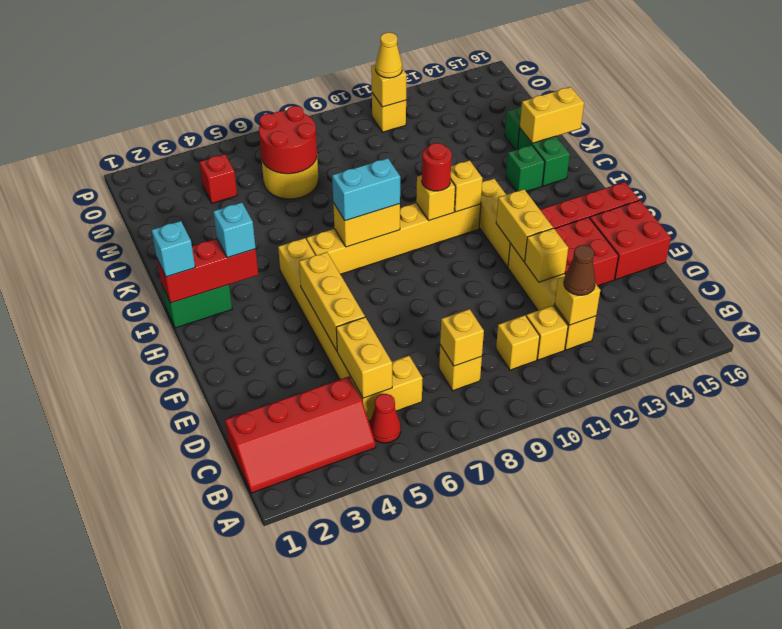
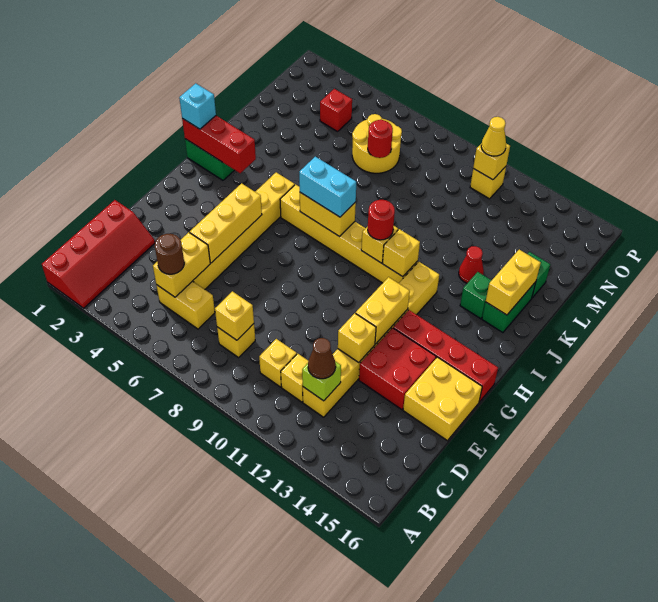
red 2x4 slope [225,377,376,493] -> red 2x4 slope turned to [42,200,155,308]
red 1x1 cone [370,394,401,443] -> red 1x1 cone moved to [459,246,484,283]
none -> brown 1x1 round brick [155,234,184,274]
yellow 1x1 brick [555,277,600,325] -> lime 1x1 brick [302,361,341,401]
red 2x2 brick [590,200,671,280] -> yellow 2x2 brick [403,357,482,441]
cyan 1x1 brick [213,202,256,258] -> none
yellow 1x2 brick [520,87,584,143] -> yellow 1x2 brick turned to [486,250,541,315]
red 2x2 round brick [259,106,317,174] -> red 1x1 round brick [368,120,393,158]

